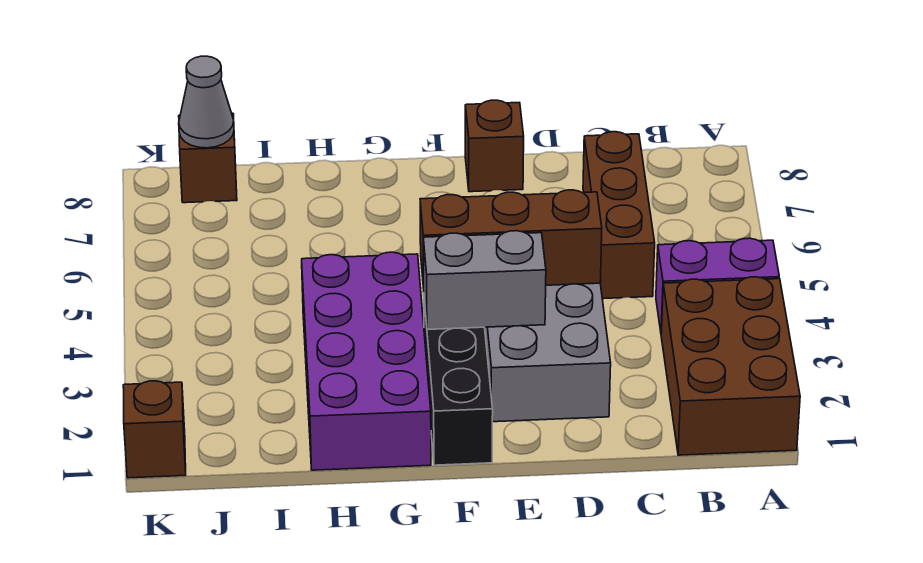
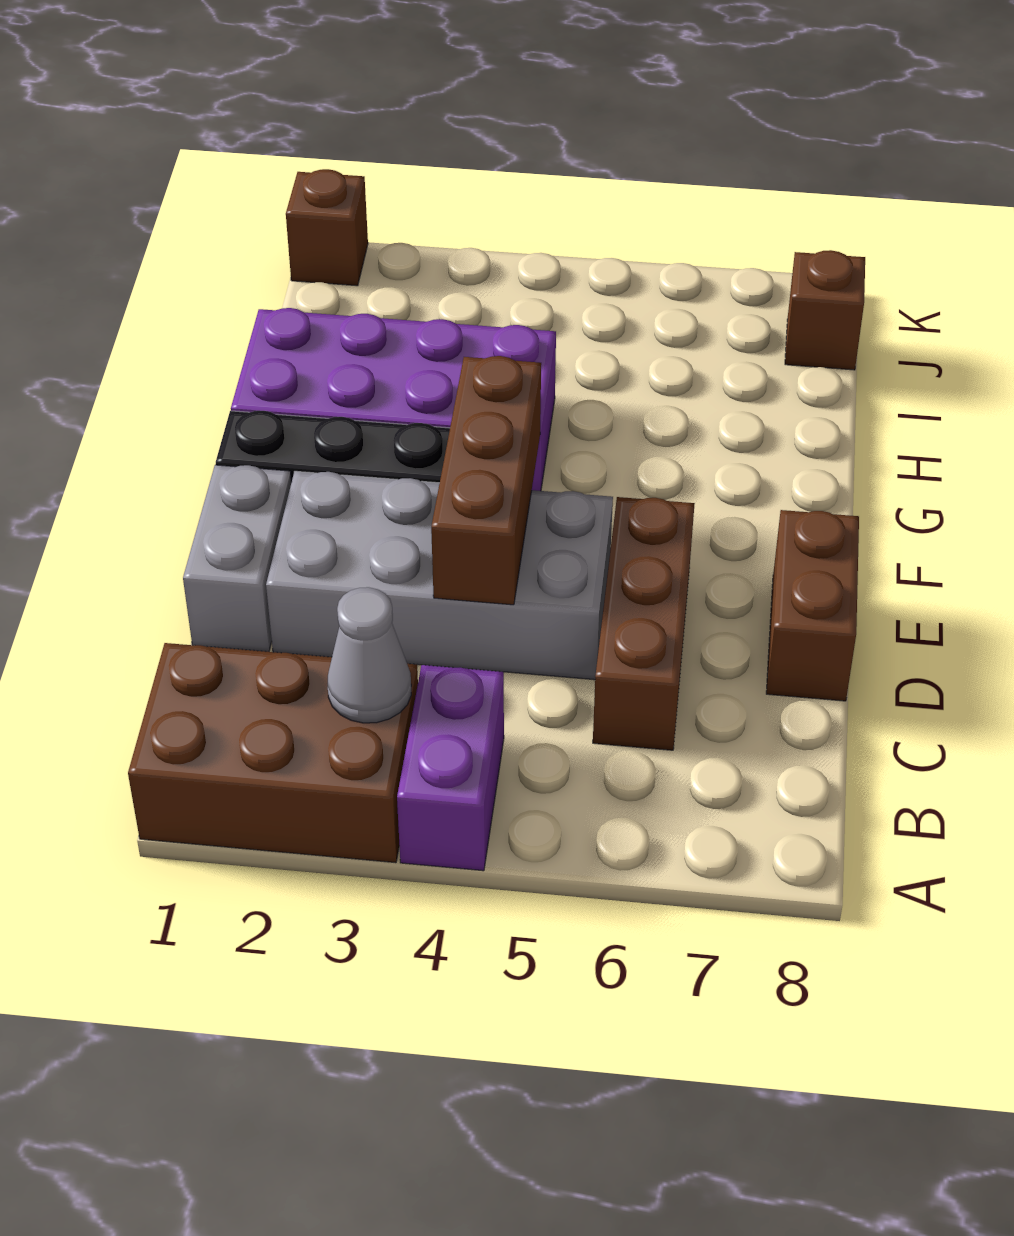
brown 1x3 brick [583,132,655,299] -> brown 1x3 brick turned to [593,497,695,750]
grey 1x2 brick [423,231,546,330] -> grey 1x2 brick moved to [183,465,292,652]
brown 1x1 brick [465,100,524,192] -> brown 1x2 brick [766,510,859,701]
grey 1x1 cone [179,56,234,148] -> grey 1x1 cone moved to [328,587,411,723]

